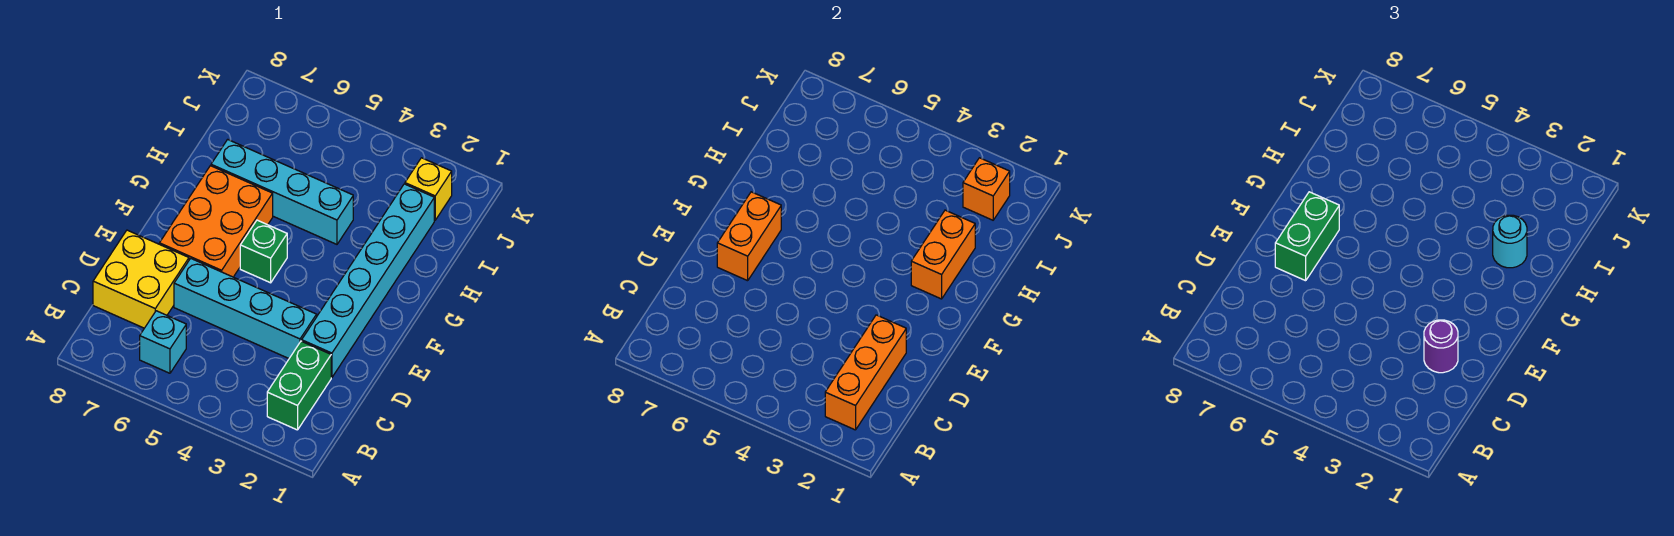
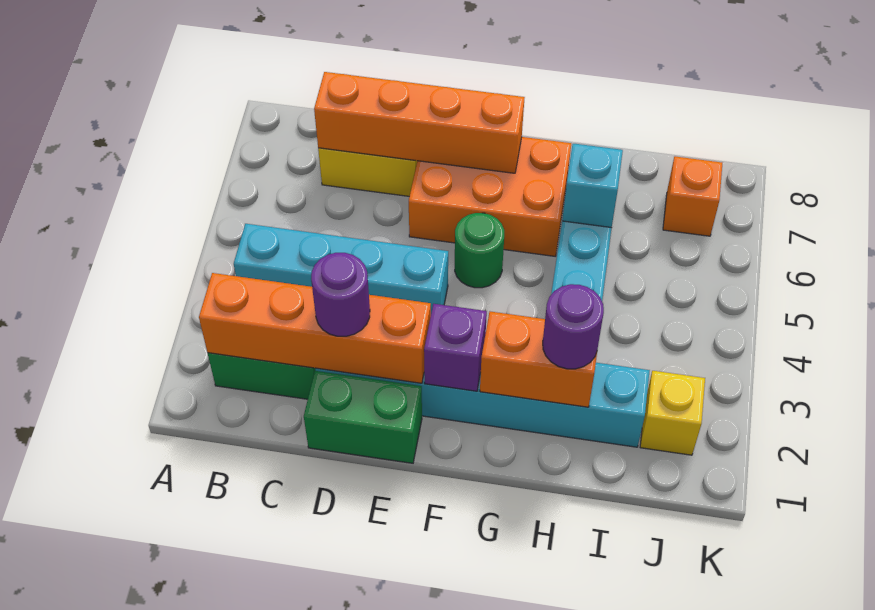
orange 1x3 brick [825,315,906,430] -> orange 1x4 brick [199,273,431,383]
cyan 1x1 brick [140,311,186,373] -> cyan 1x1 brick moved to [562,144,623,228]
cyan 1x4 brick [174,258,317,358] -> cyan 1x4 brick turned to [234,224,448,312]
orange 1x2 brick [717,192,781,281] -> orange 1x4 brick [314,72,525,173]
green 1x2 brick [1275,192,1339,281] -> green 1x2 brick moved to [304,371,422,463]
none -> purple 1x1 brick [424,304,487,391]
green 1x1 brick [240,220,287,283] -> green 1x1 round brick [455,213,504,288]
cyan 1x1 round brick [1493,215,1527,268] -> purple 1x1 round brick [543,284,604,369]
orange 1x1 brick [963,158,1010,220] -> orange 1x1 brick moved to [663,156,722,236]

